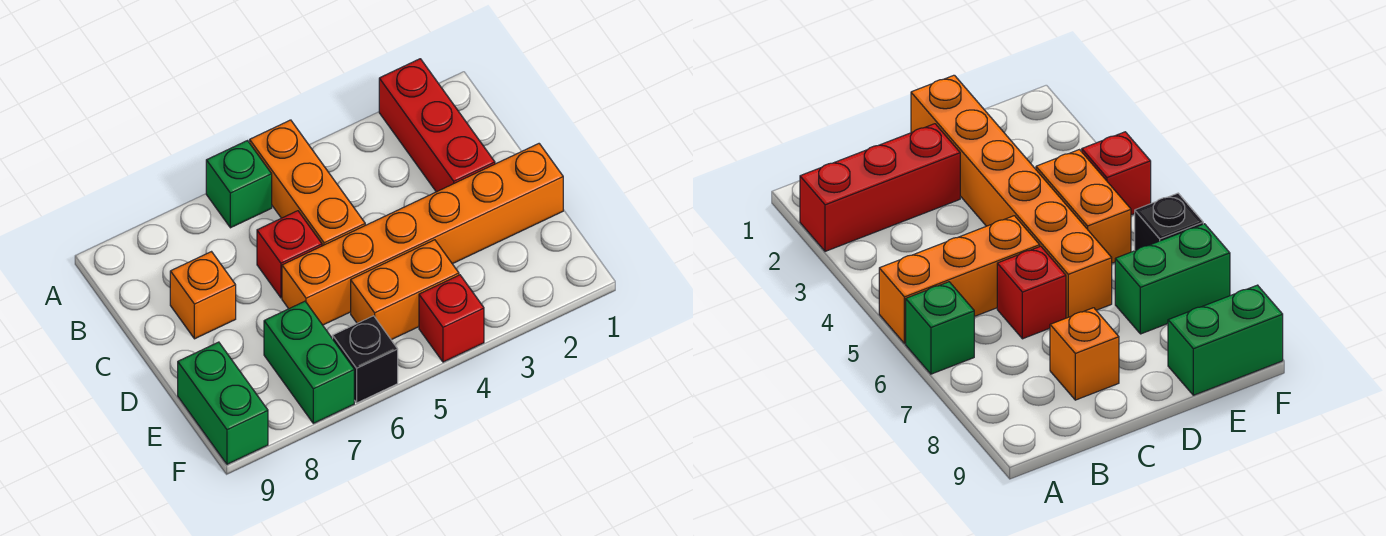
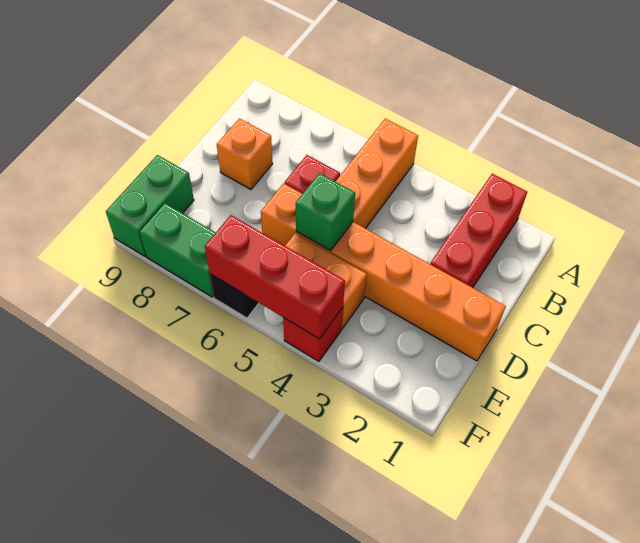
green 1x1 brick [206,141,272,228] -> green 1x1 brick moved to [296,173,355,251]
green 1x2 brick [264,301,354,423] -> green 1x2 brick turned to [140,203,216,297]
none -> red 1x3 brick [205,215,345,339]

